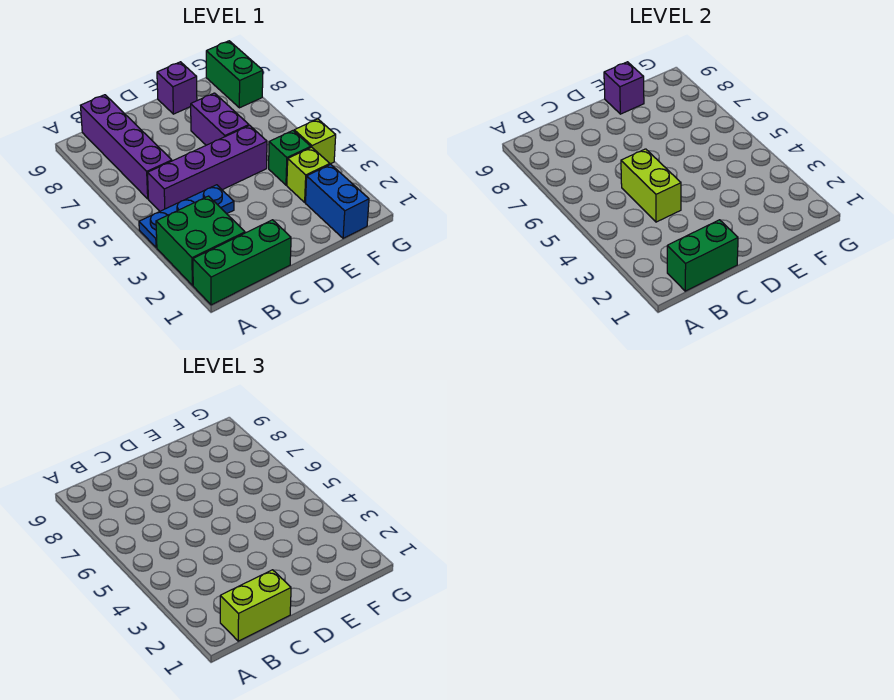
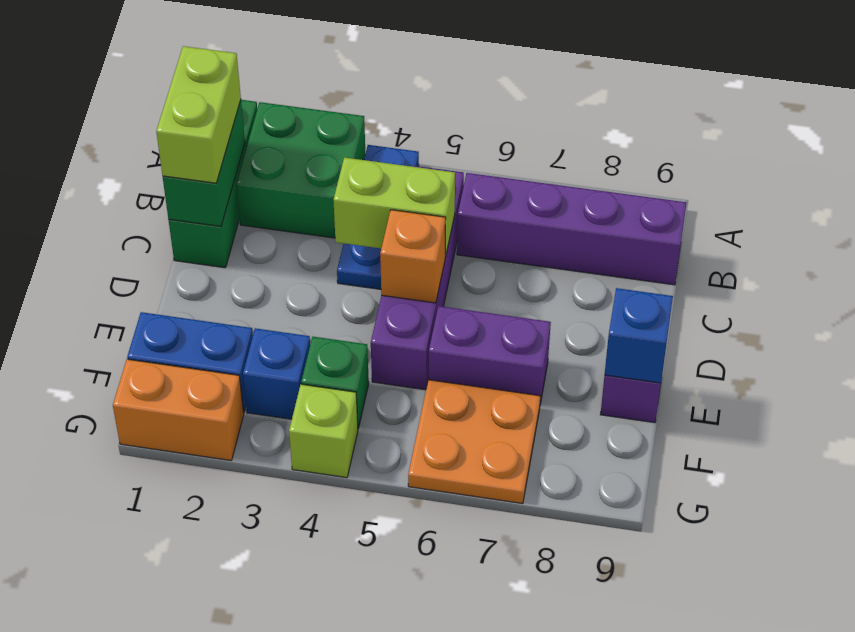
none -> orange 1x1 brick [380,210,446,303]
purple 1x1 brick [604,62,644,114] -> blue 1x1 brick [605,288,673,383]
lime 1x1 brick [287,147,330,202] -> blue 1x1 brick [243,328,310,419]
none -> orange 2x2 plate [408,380,541,504]
none -> orange 1x2 brick [113,359,244,460]
green 1x2 brick [206,41,263,108] -> none

